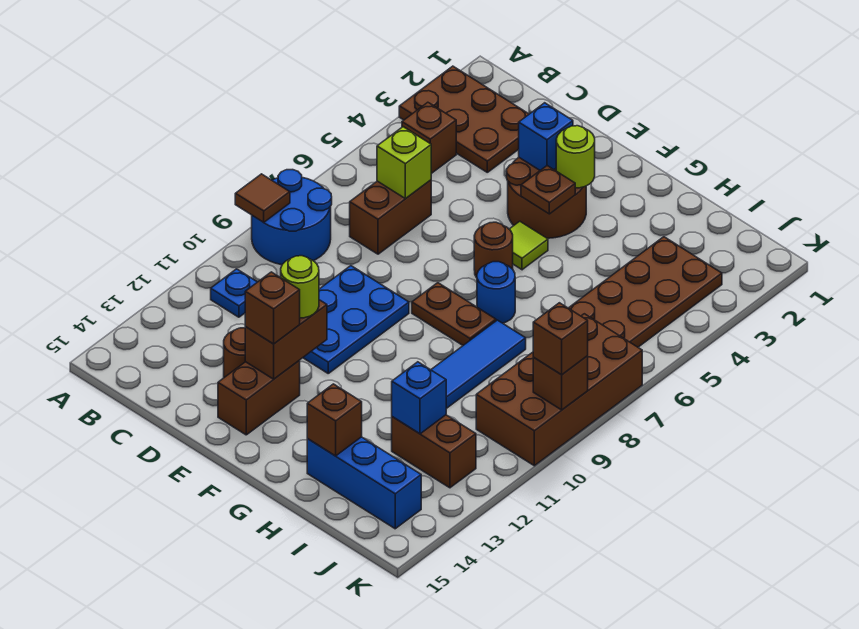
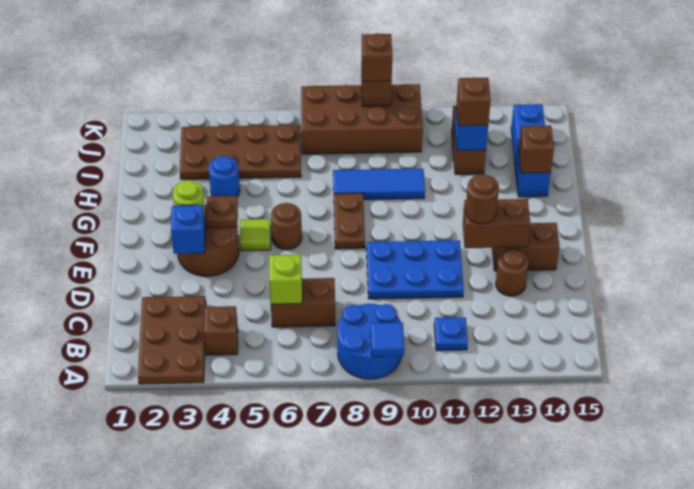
brown 1x1 tile [235,174,290,222] -> blue 1x1 tile [371,322,404,357]
lime 1x1 round brick [281,256,319,318] -> brown 1x1 round brick [465,175,499,224]
brown 1x1 brick [245,272,300,344] -> brown 1x1 brick moved to [457,77,491,126]
blue 1x1 round brick [477,262,515,323] -> blue 1x1 round brick moved to [209,156,240,197]

